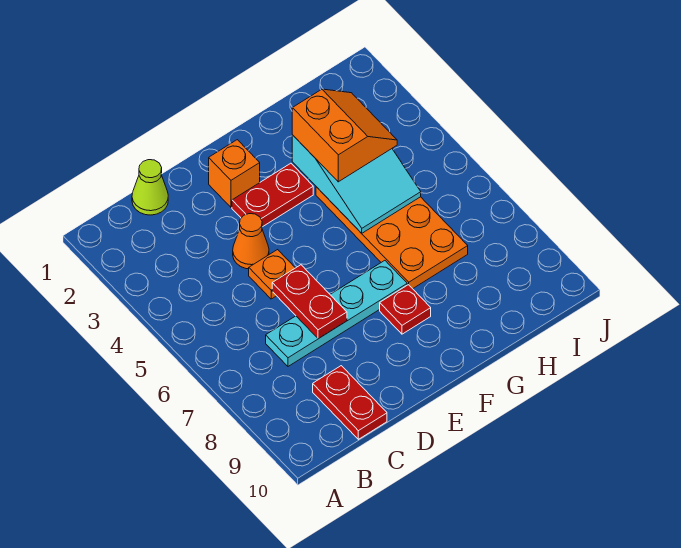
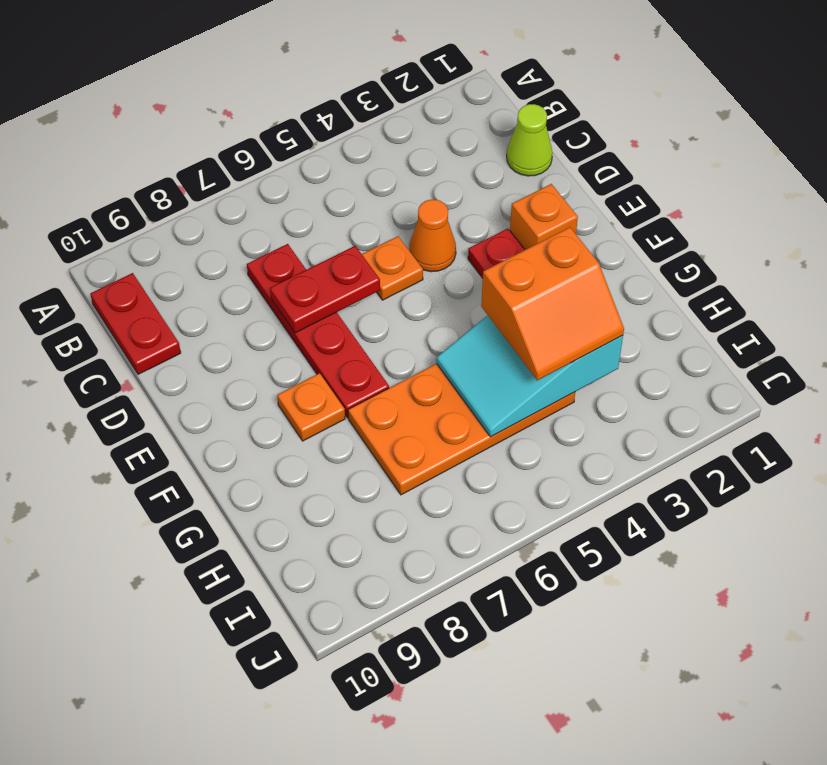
cyan 1x4 plate [266,261,407,366] -> red 1x4 plate [247,244,389,418]
red 1x2 plate [313,366,387,439] -> red 1x2 plate turned to [90,273,181,374]
red 1x1 plate [380,285,431,334] -> orange 1x1 plate [277,373,345,441]

